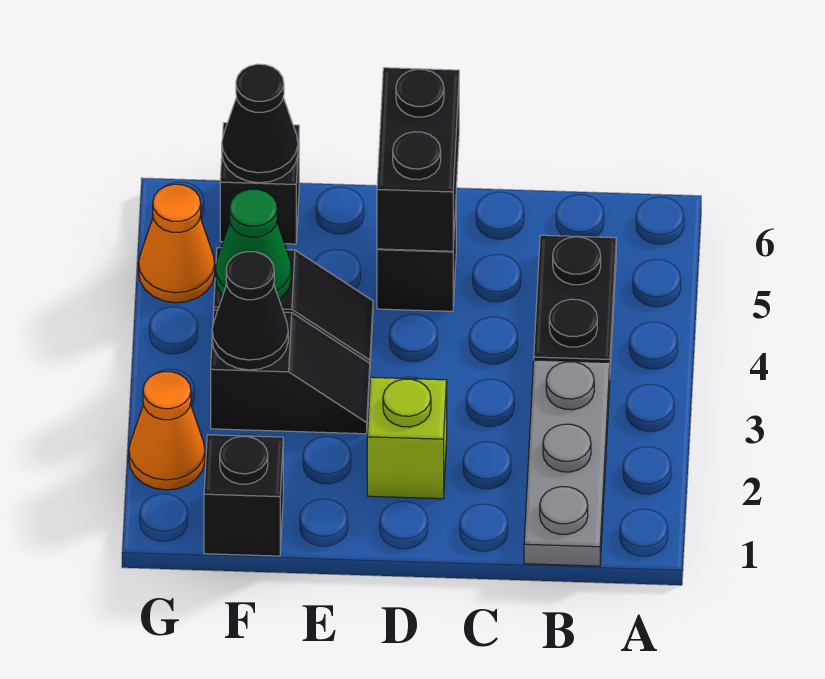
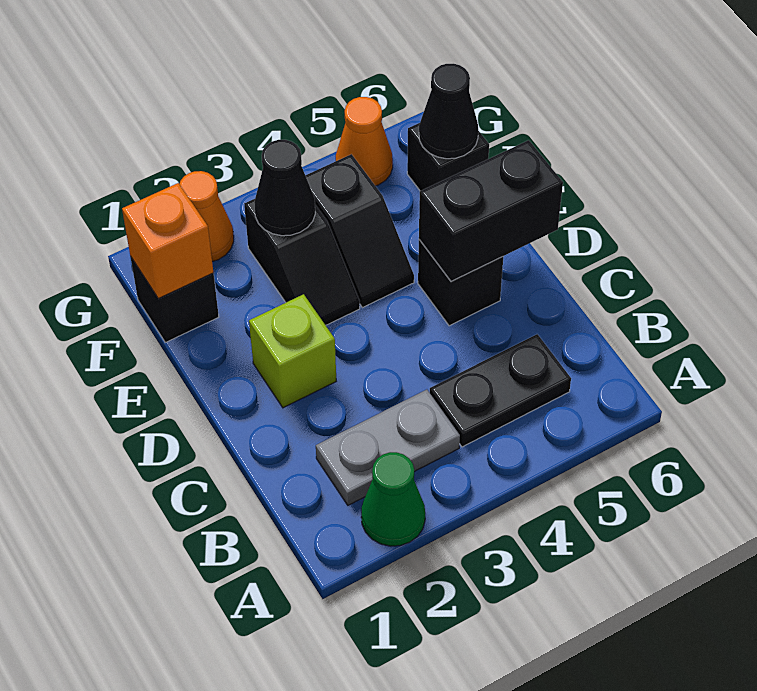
grey 1x3 plate [524,360,610,566] -> grey 1x2 plate [316,390,460,505]
none -> orange 1x1 brick [122,183,213,298]
green 1x1 cone [215,189,292,299] -> green 1x1 cone moved to [361,452,425,546]

